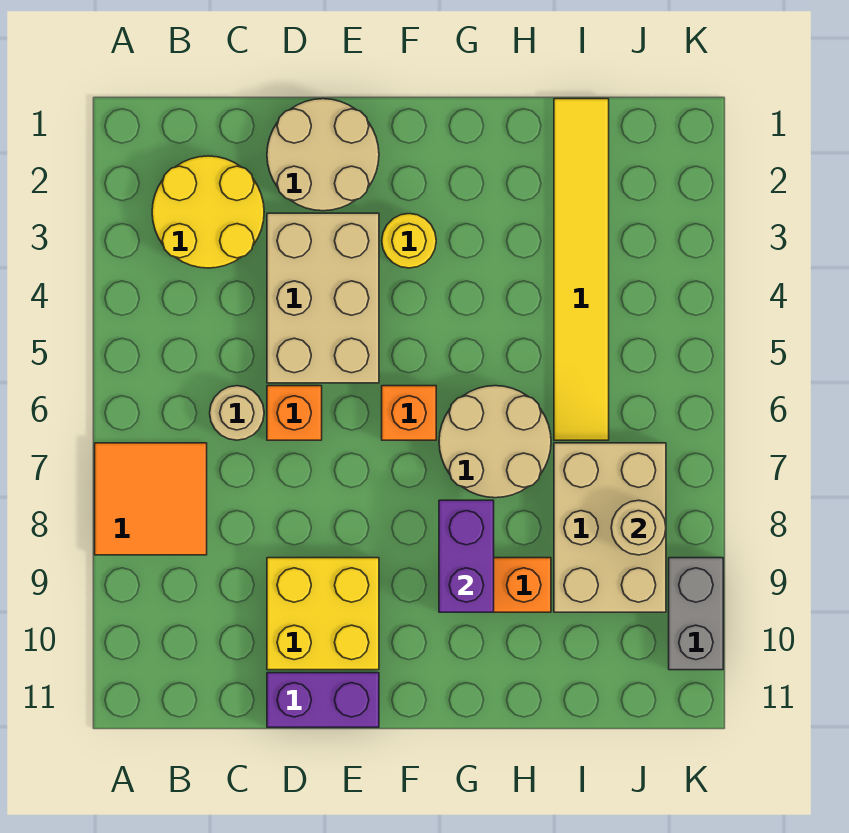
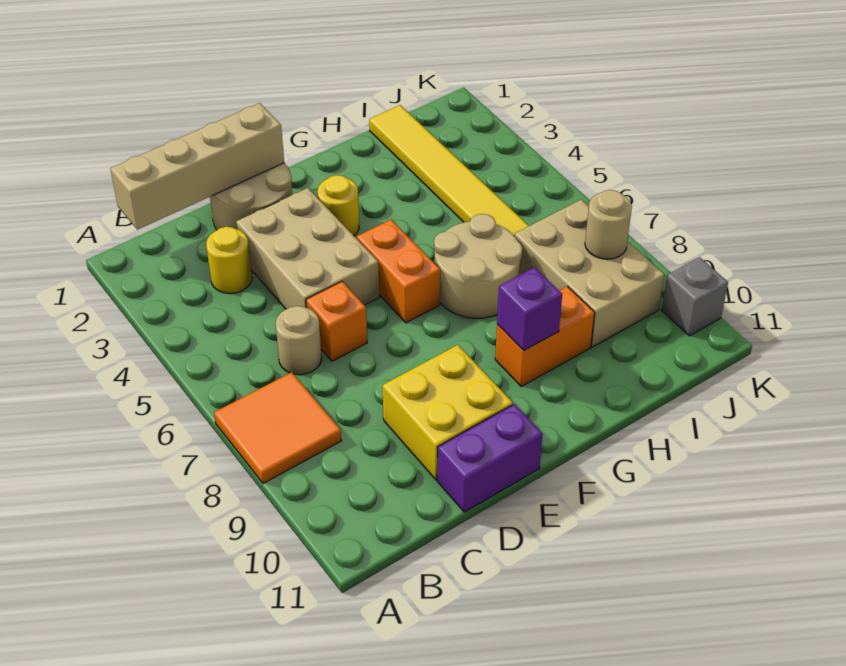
none -> tan 1x4 brick [110,103,284,230]
yellow 2x2 round brick [152,156,264,268] -> yellow 1x1 round brick [206,227,252,294]
orange 1x1 brick [382,386,436,440] -> orange 1x2 brick [357,220,440,323]
purple 1x2 brick [439,500,494,612] -> purple 1x1 brick [497,267,562,350]
grey 1x2 brick [669,558,723,670] -> grey 1x1 brick [662,257,728,336]

